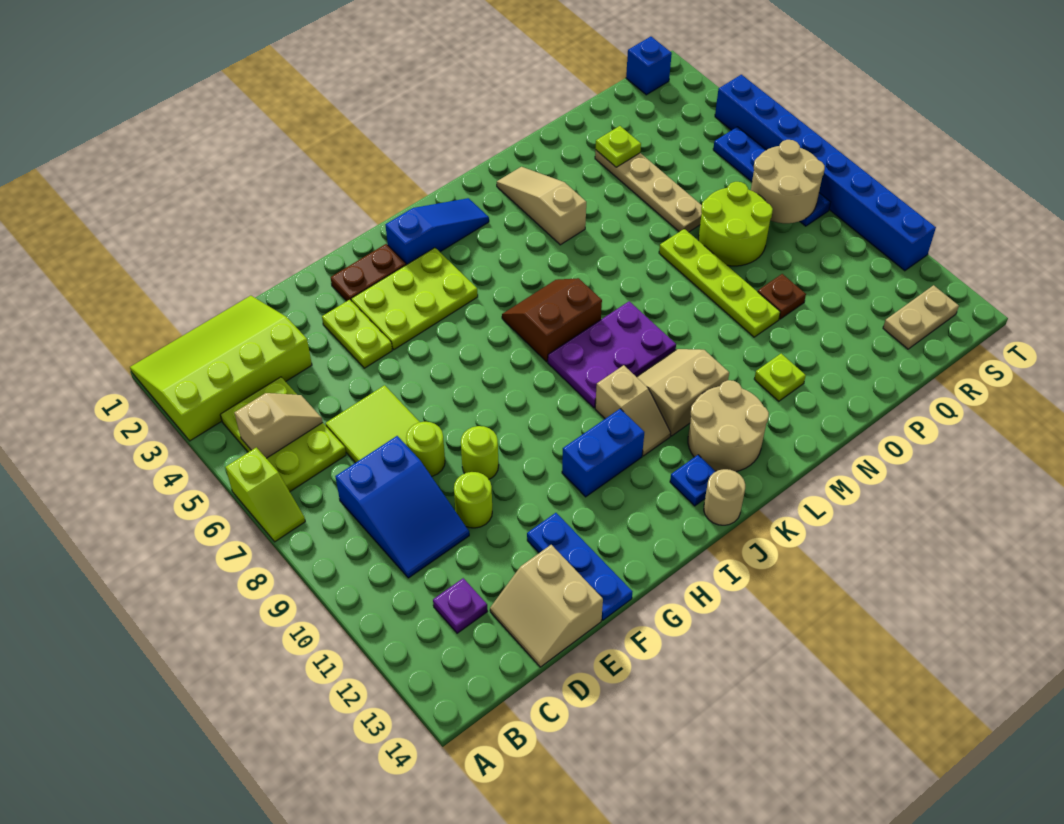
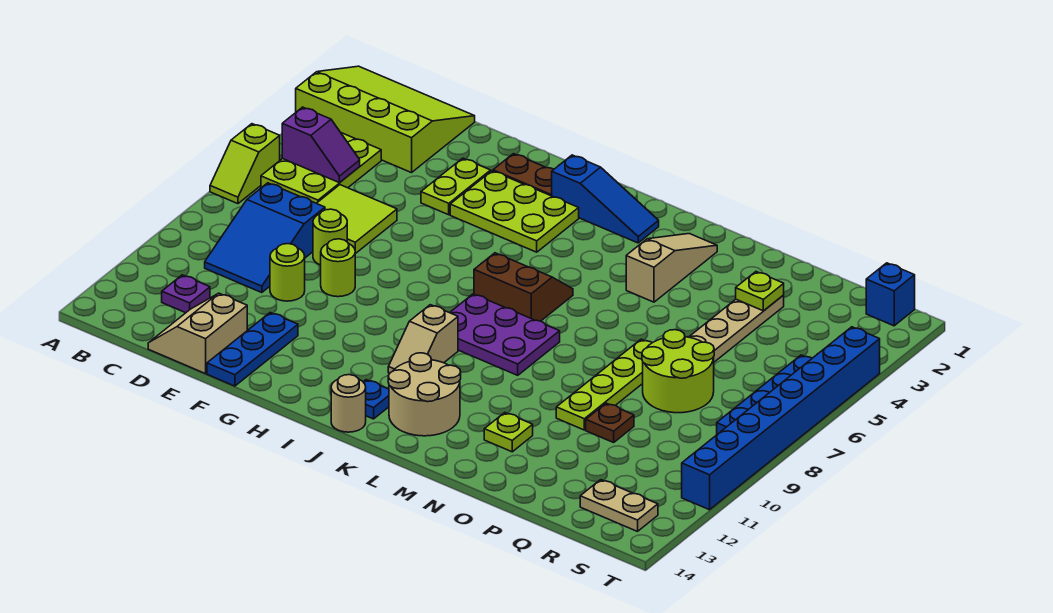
tan 1x2 slope [234,393,323,458] -> purple 1x2 slope [282,107,360,182]
blue 1x2 brick [562,409,644,497] -> none
tan 2x2 slope [637,349,729,436] -> none
tan 2x2 round brick [751,140,825,223] -> none

